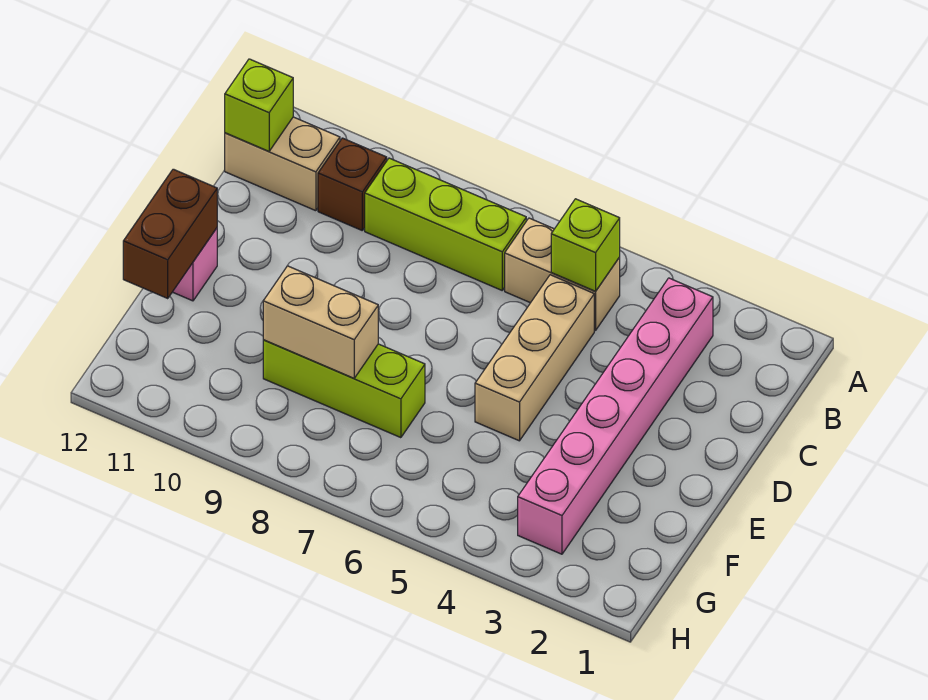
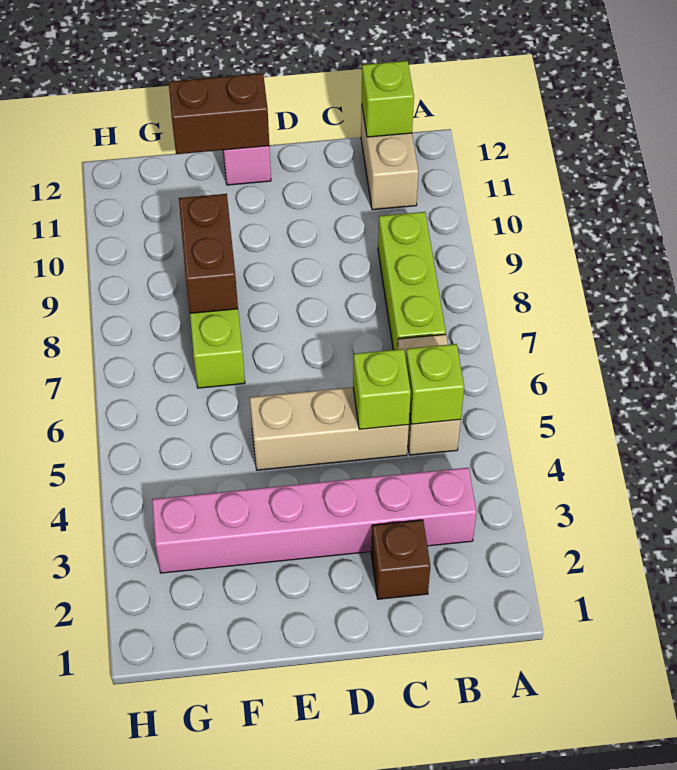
brown 1x1 brick [318,138,387,230] -> brown 1x1 brick moved to [371,520,430,599]
none -> lime 1x1 brick [353,349,411,429]
tan 1x2 brick [263,266,378,378] -> brown 1x2 brick [179,194,238,313]

